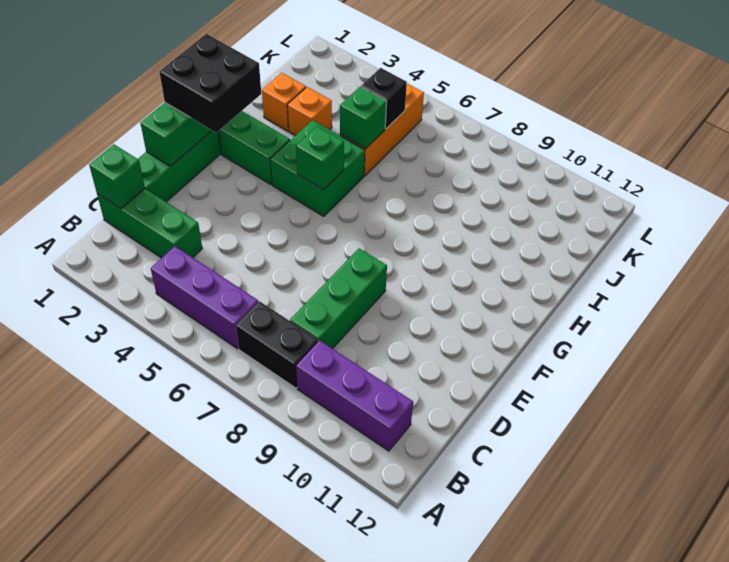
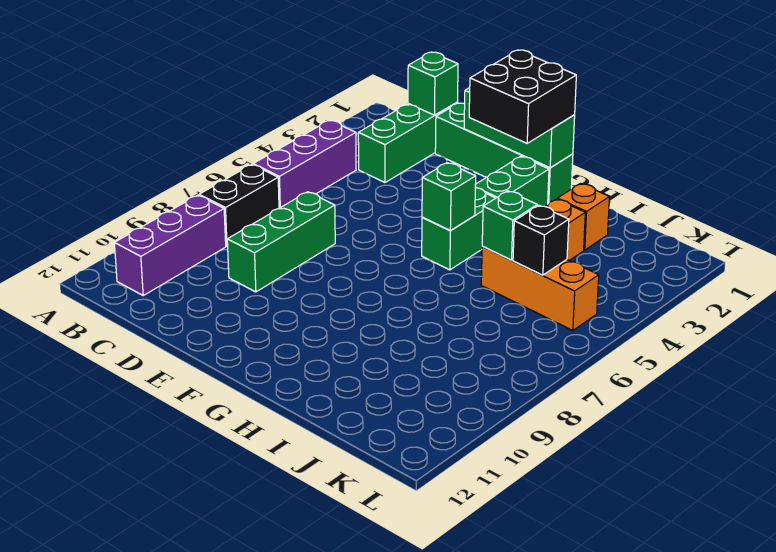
green 1x3 brick [290,249,387,349] -> green 1x3 brick turned to [227,192,335,292]
green 2x2 brick [270,120,365,216] -> green 1x2 brick [422,188,495,270]

